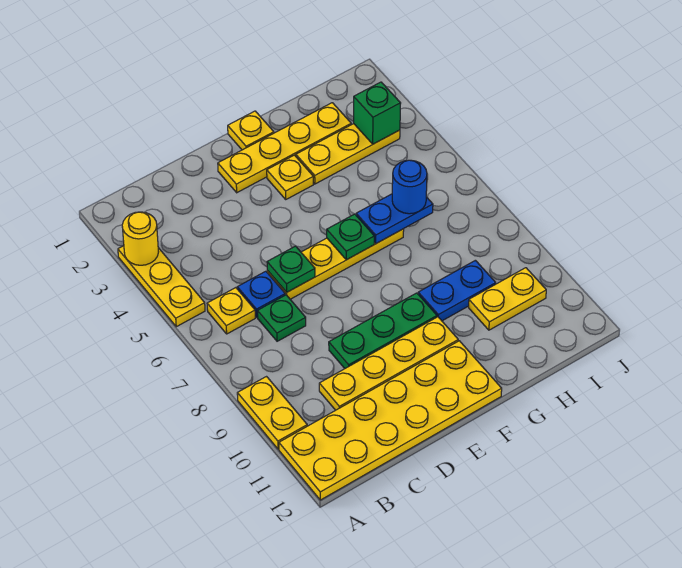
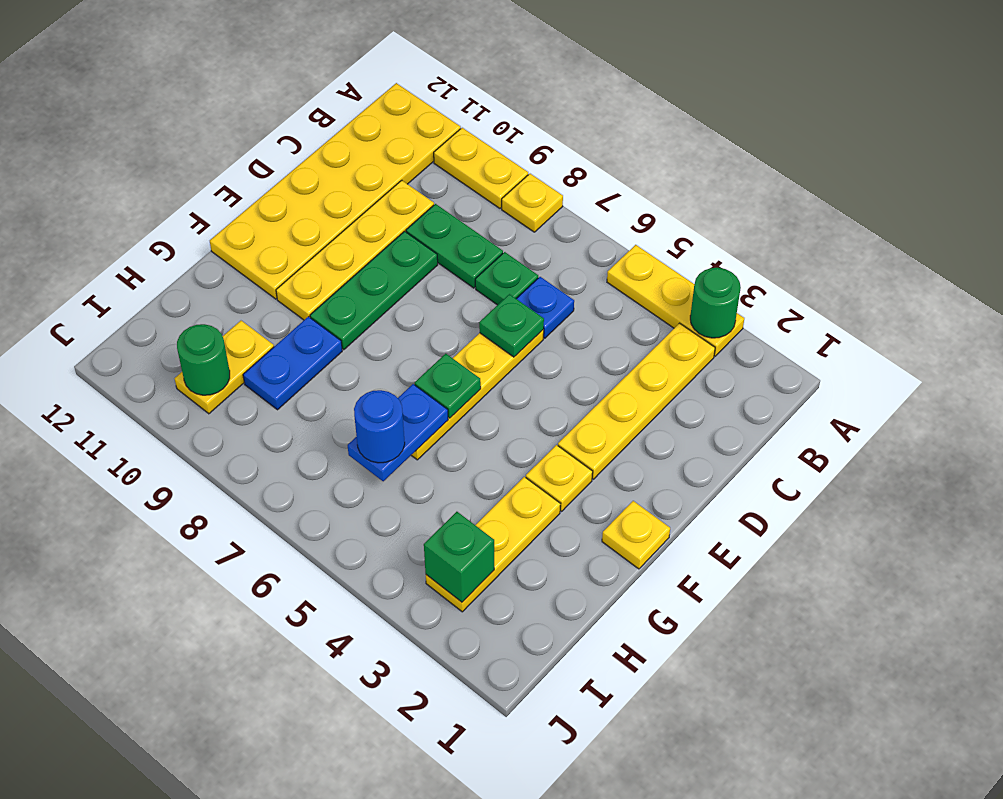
yellow 1x1 round brick [122,212,158,265] -> green 1x1 round brick [690,268,741,338]
yellow 1x1 plate [207,288,255,334] -> yellow 1x1 plate moved to [502,174,563,232]
none -> green 1x2 plate [406,204,503,288]
yellow 1x4 plate [218,103,351,193] -> yellow 1x4 plate moved to [558,323,715,479]
none -> green 1x1 round brick [177,324,230,395]

